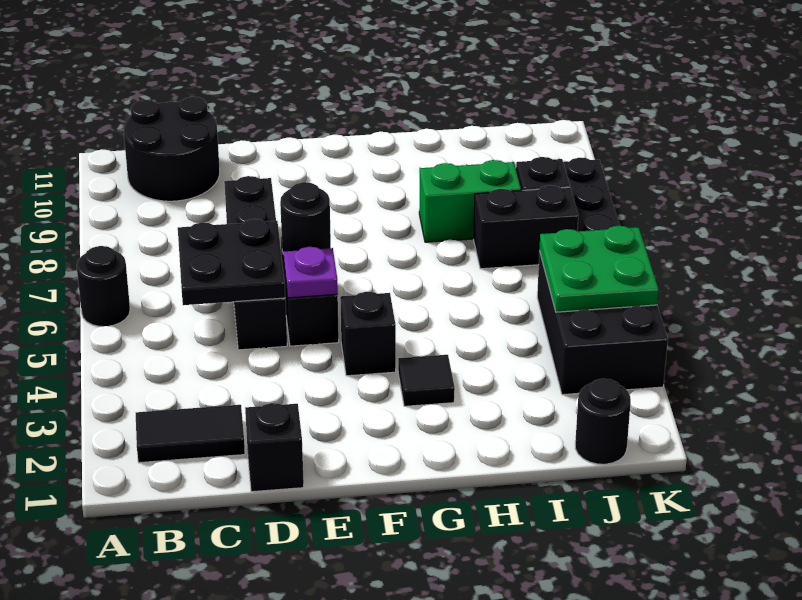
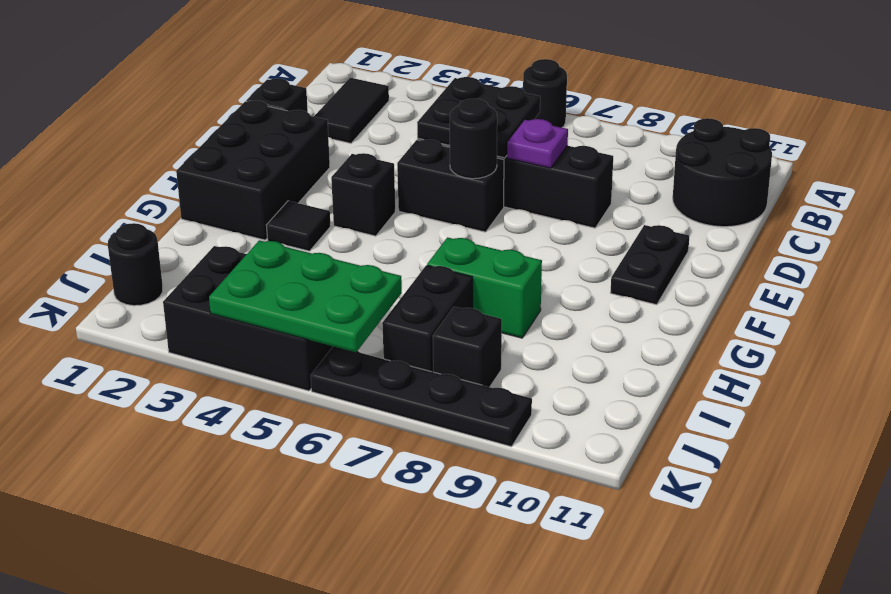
none -> black 2x3 brick [176,101,330,240]
purple 1x1 plate [284,247,338,298] -> purple 1x1 plate moved to [507,119,568,168]
none -> black 1x2 plate [610,225,689,305]
green 1x2 brick [419,160,521,242] -> green 1x2 brick turned to [427,238,542,338]
green 2x2 plate [539,226,659,312] -> green 2x3 plate [209,240,402,352]

